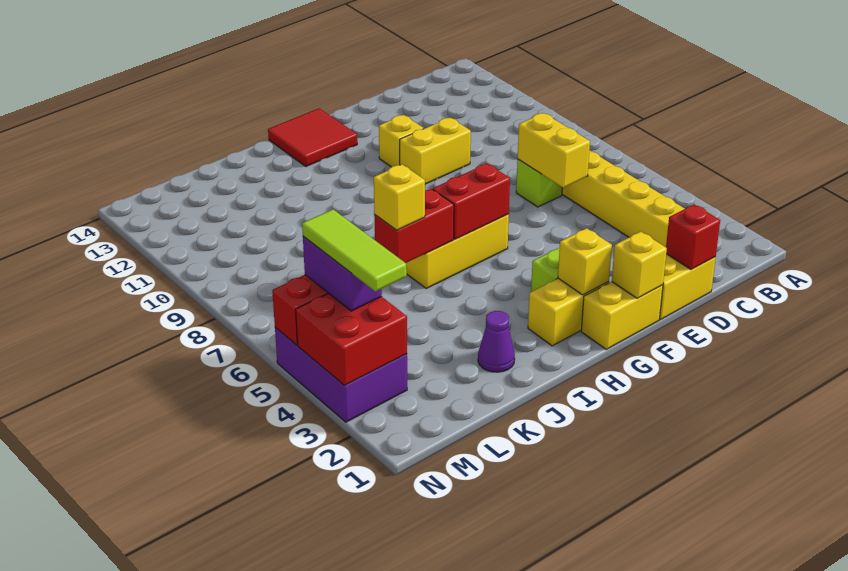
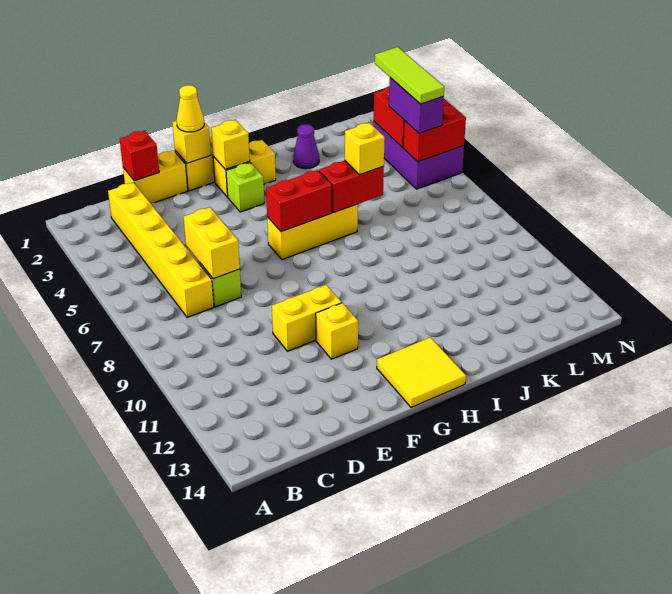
none -> yellow 1x1 cone [177,85,204,132]
red 2x2 tile [268,108,357,166] -> yellow 2x2 tile [377,337,466,407]

